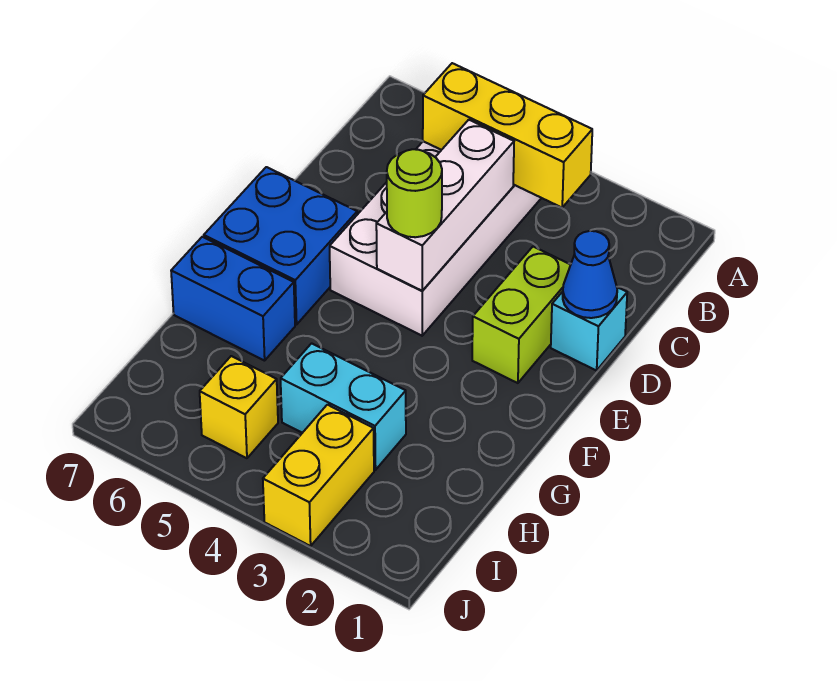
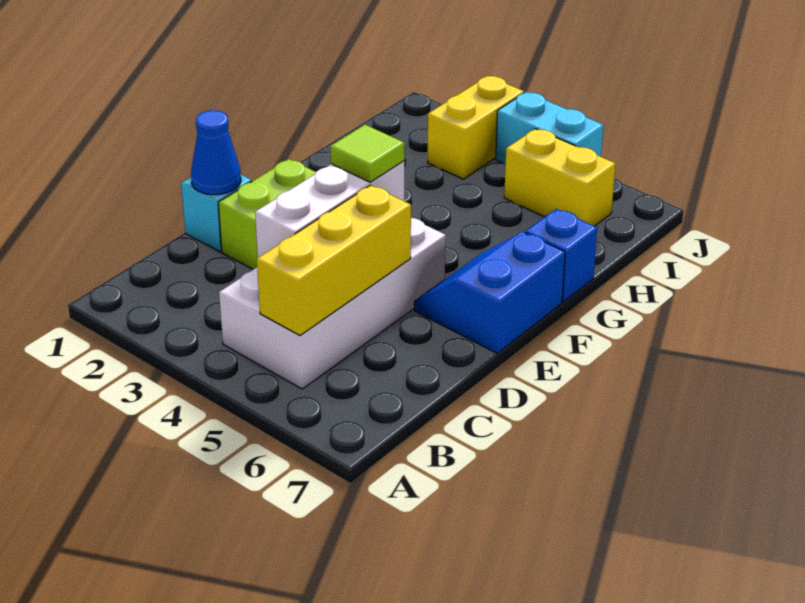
yellow 1x3 brick [423,63,592,208] -> yellow 1x3 brick turned to [257,185,411,335]
lime 1x1 round brick [387,149,442,237] -> lime 1x1 tile [330,125,404,182]
blue 2x2 brick [204,167,357,325] -> blue 2x2 slope [414,232,565,353]
blue 1x2 brick [171,237,295,361] -> blue 1x1 brick [525,209,597,302]
cyan 1x2 brick [281,343,406,470] -> cyan 1x2 brick moved to [496,92,603,164]
yellow 1x1 brick [200,356,278,458] -> yellow 1x2 brick [504,129,615,226]

